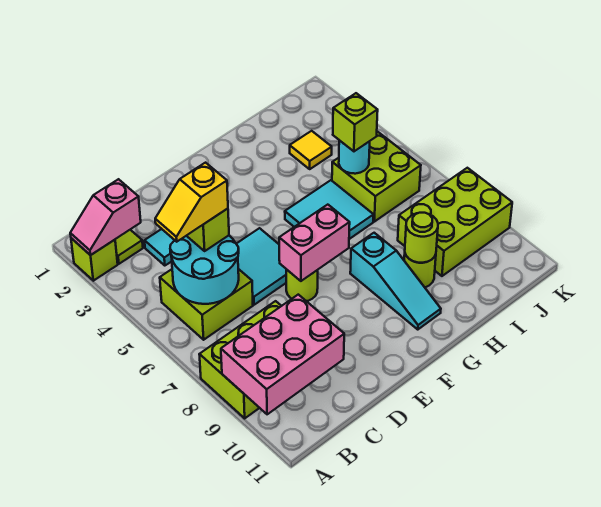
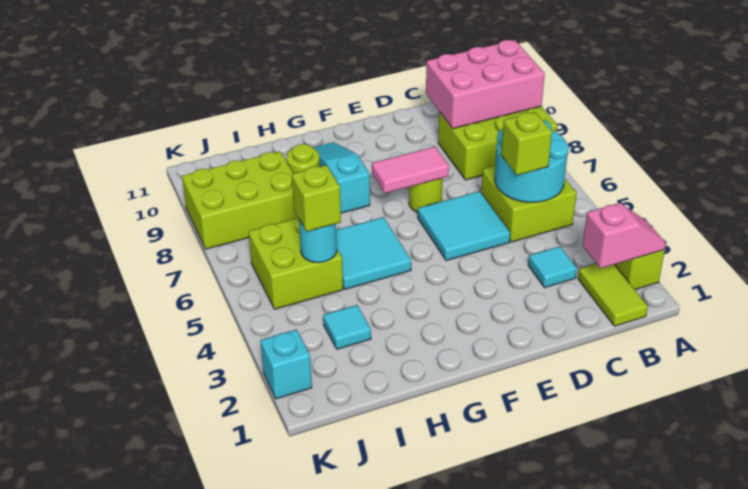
yellow 1x2 slope [155,163,228,242] -> none
pink 1x2 brick [279,205,350,281] -> pink 1x2 tile [372,147,449,193]
lime 1x1 round brick [405,213,438,263] -> none
yellow 1x1 tile [290,131,332,169] -> cyan 1x1 tile [323,305,371,349]
none -> cyan 1x1 brick [261,329,312,399]

